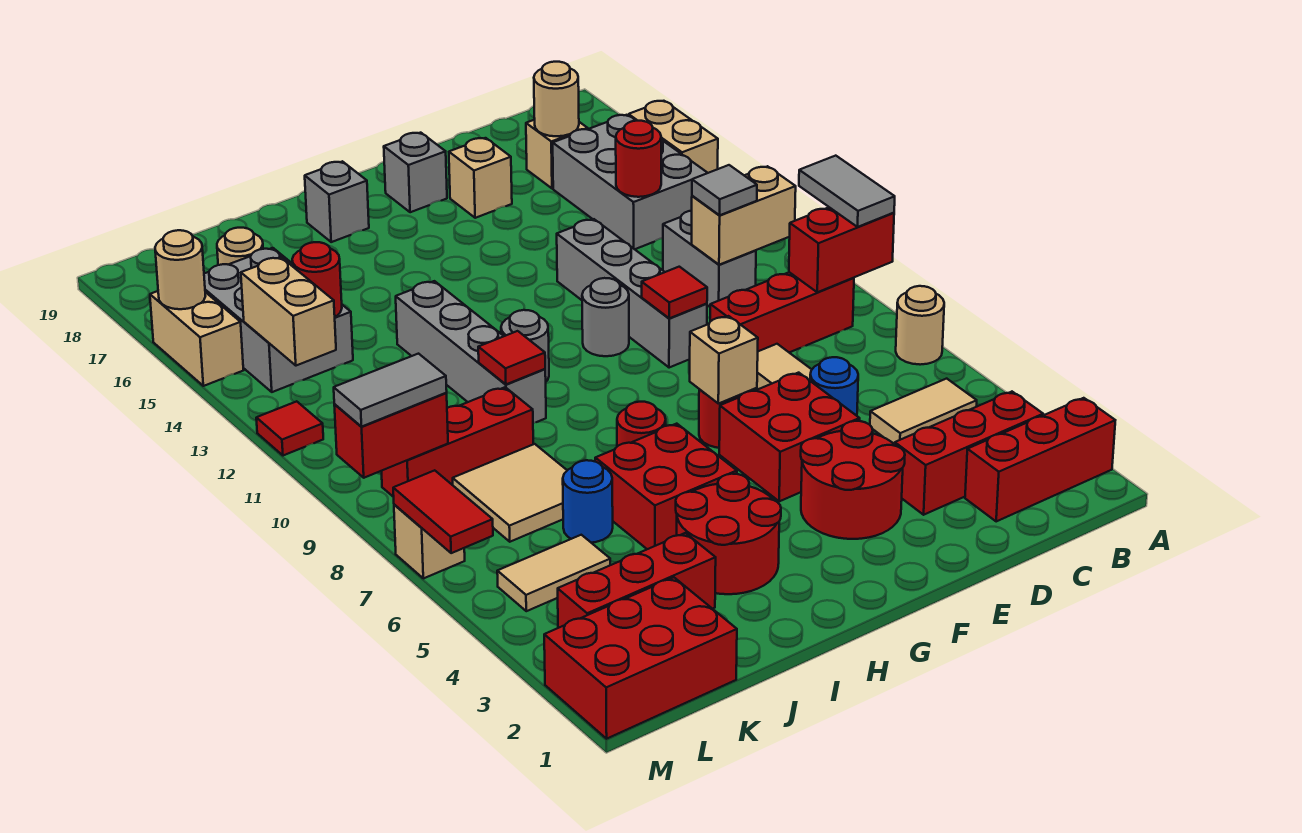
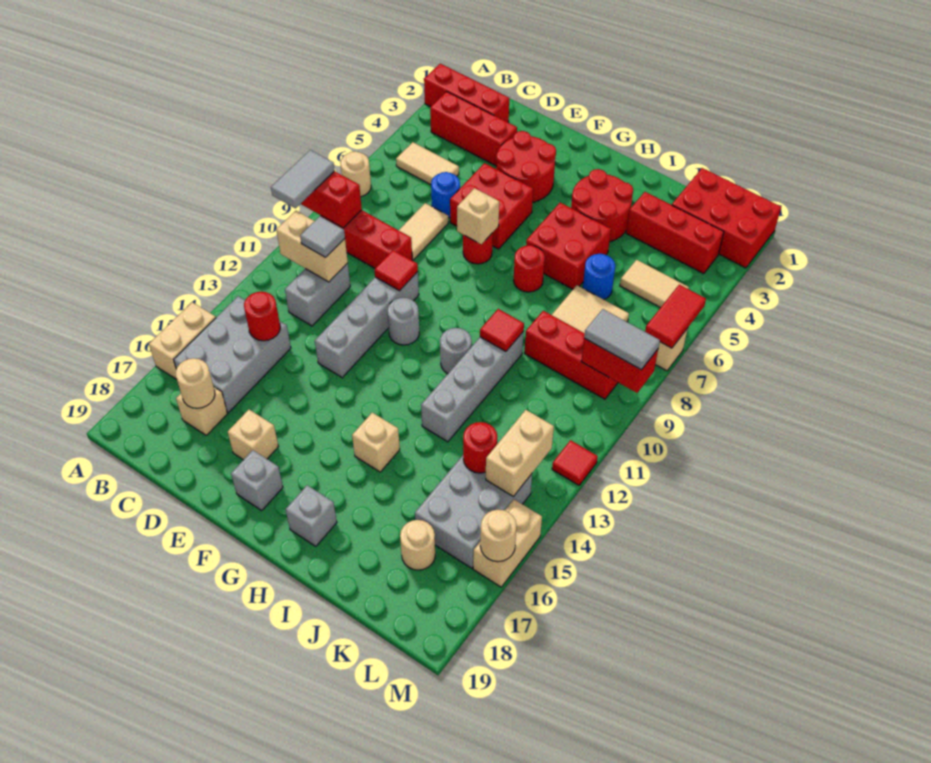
none -> tan 1x1 brick [352,413,400,472]

